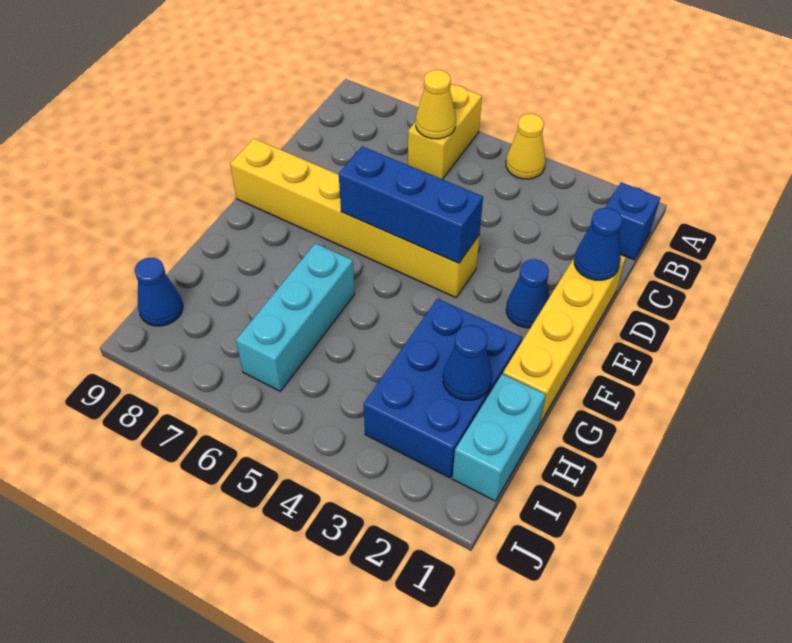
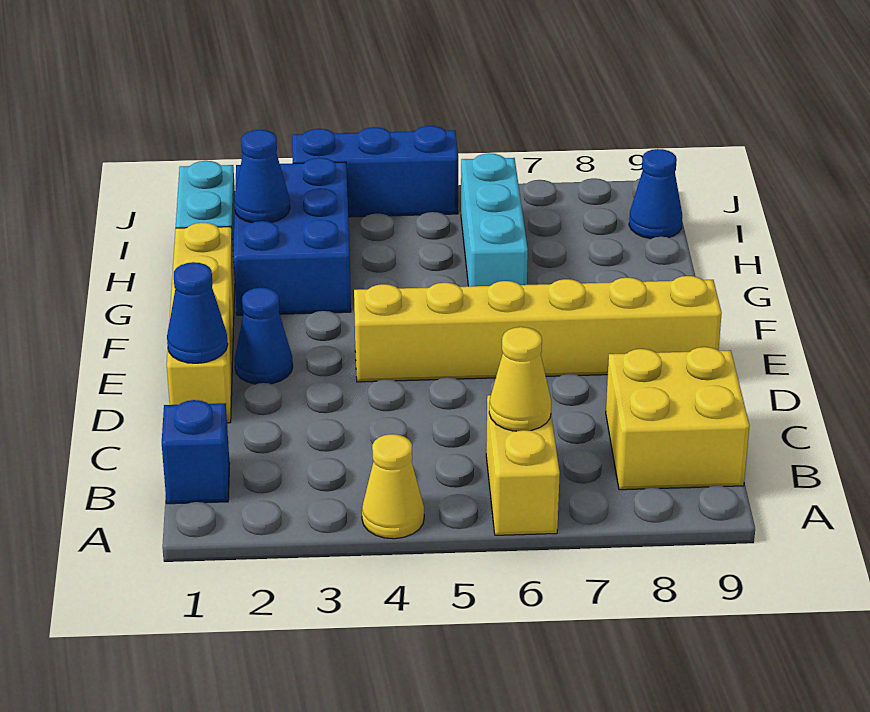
none -> yellow 2x2 brick [606,347,750,490]
blue 1x3 brick [338,146,483,263] -> blue 1x3 brick moved to [292,126,458,217]

